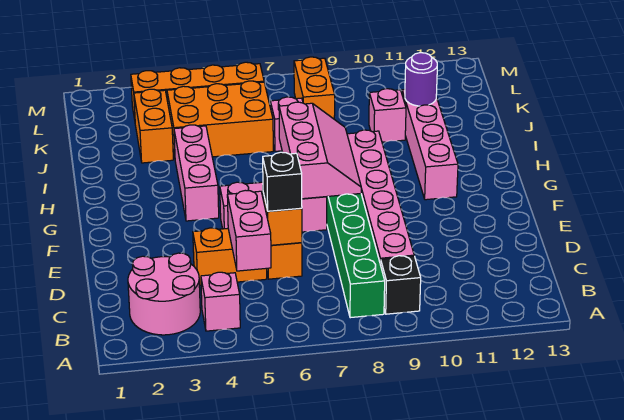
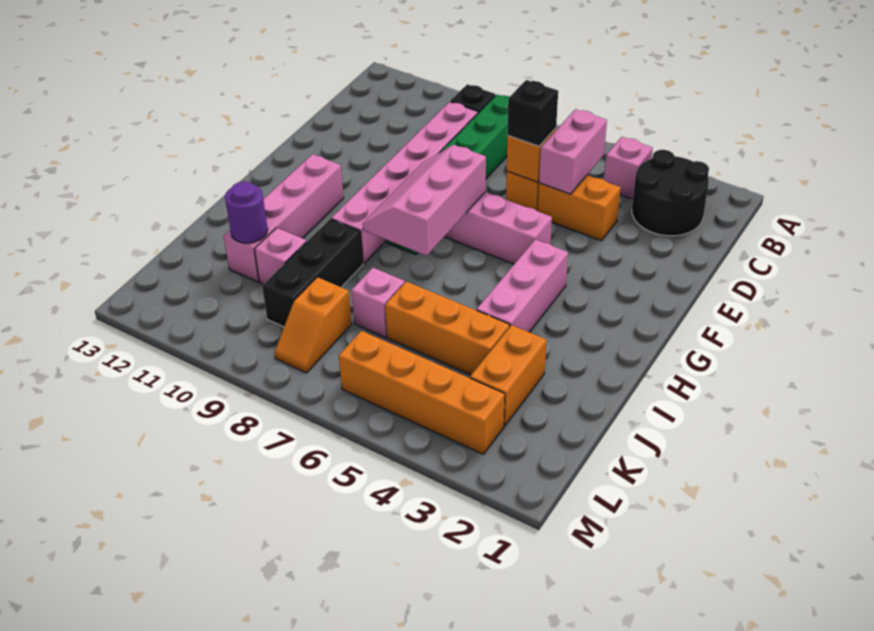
pink 2x2 round brick [128,253,200,335] -> black 2x2 round brick [632,150,709,236]
none -> black 1x3 brick [262,219,363,327]
orange 2x3 brick [167,81,273,157] -> orange 1x3 brick [385,281,510,375]
orange 1x2 brick [294,57,335,119] -> orange 1x2 slope [275,277,352,373]

